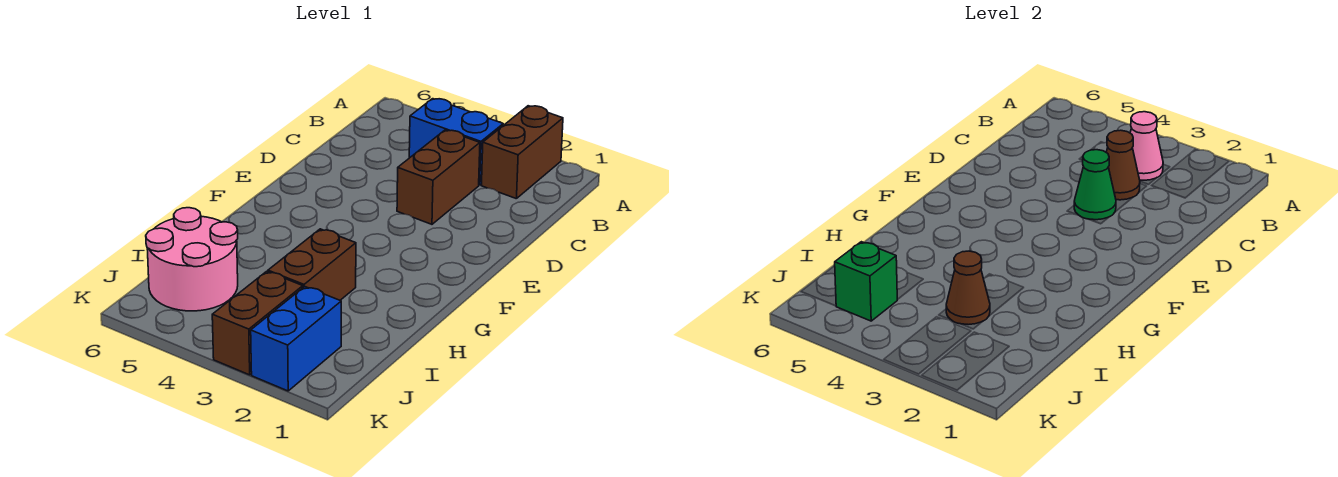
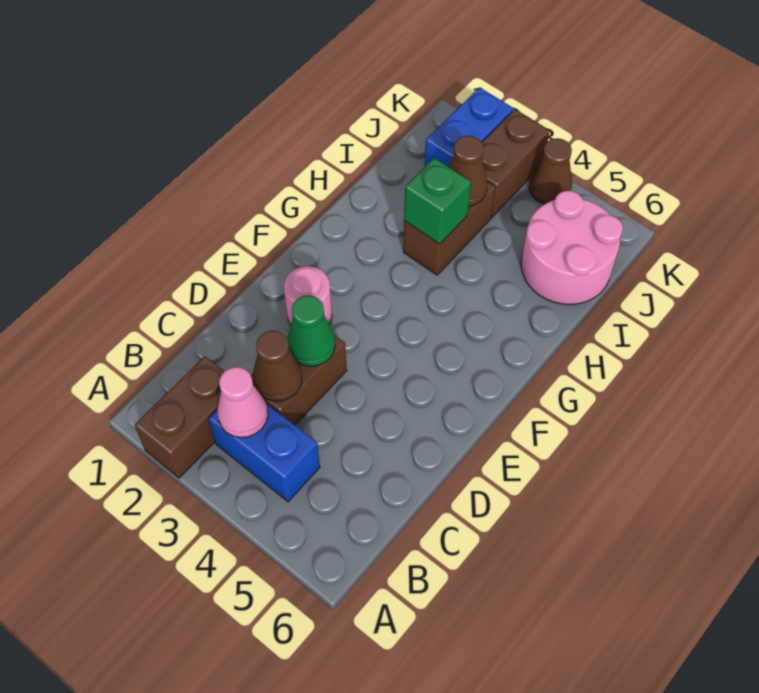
none -> pink 1x1 round brick [284,266,332,326]
green 1x1 brick [835,242,897,321] -> green 1x1 brick moved to [404,158,471,244]
none -> brown 1x1 cone [529,138,572,204]

